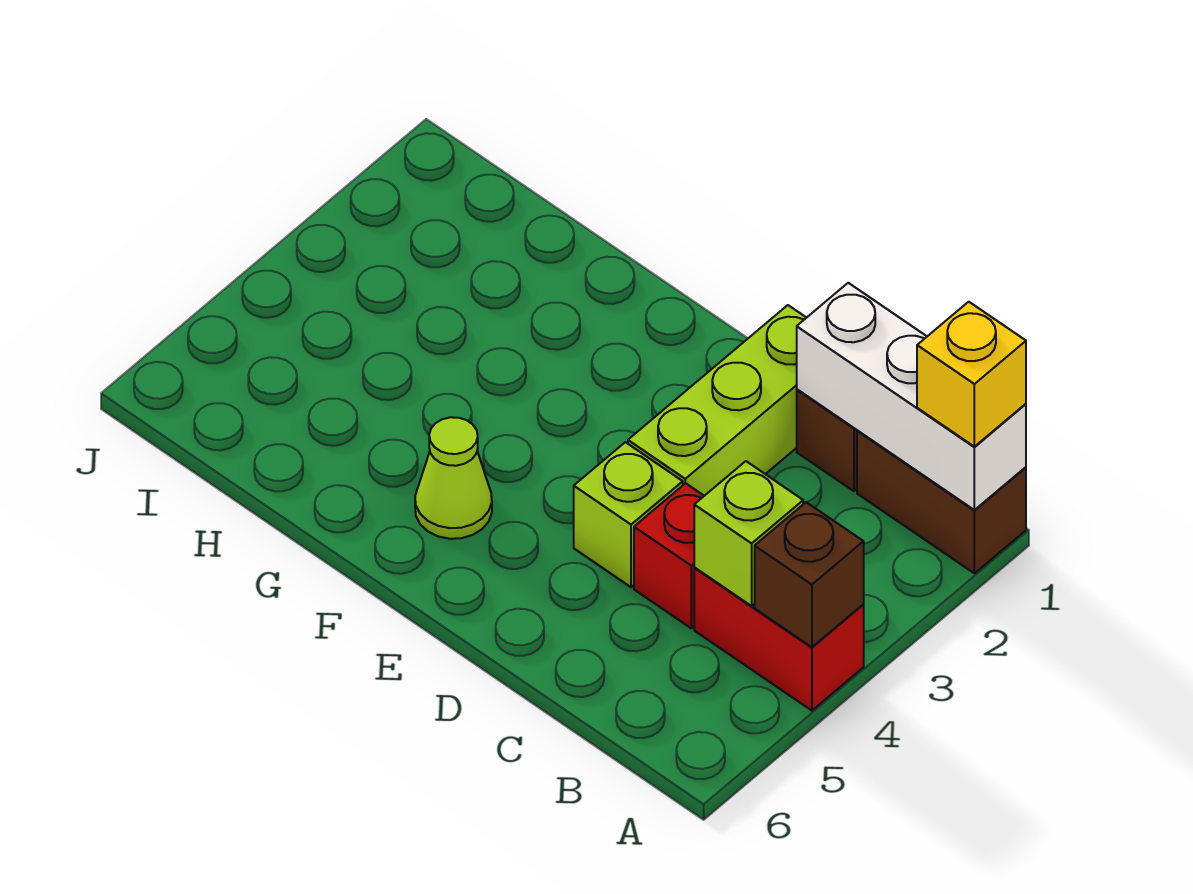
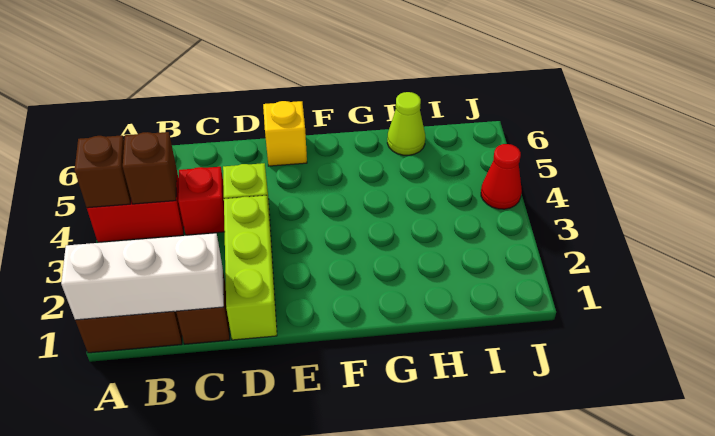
yellow 1x1 brick [917,302,1026,447] -> yellow 1x1 brick moved to [263,101,307,166]
lime 1x1 brick [694,461,803,606] -> brown 1x1 brick [123,132,177,204]
lime 1x1 cone [415,417,492,539] -> lime 1x1 cone moved to [387,92,425,155]
none -> red 1x1 cone [481,144,522,209]

